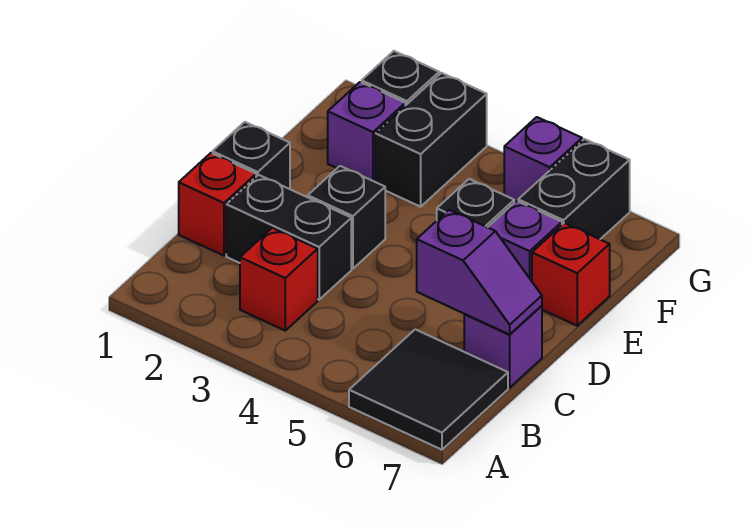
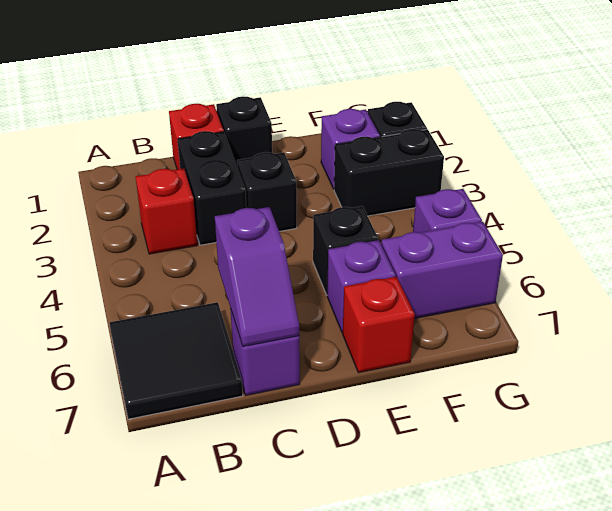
black 1x2 brick [518,139,630,239] -> purple 1x2 brick [381,222,503,319]

